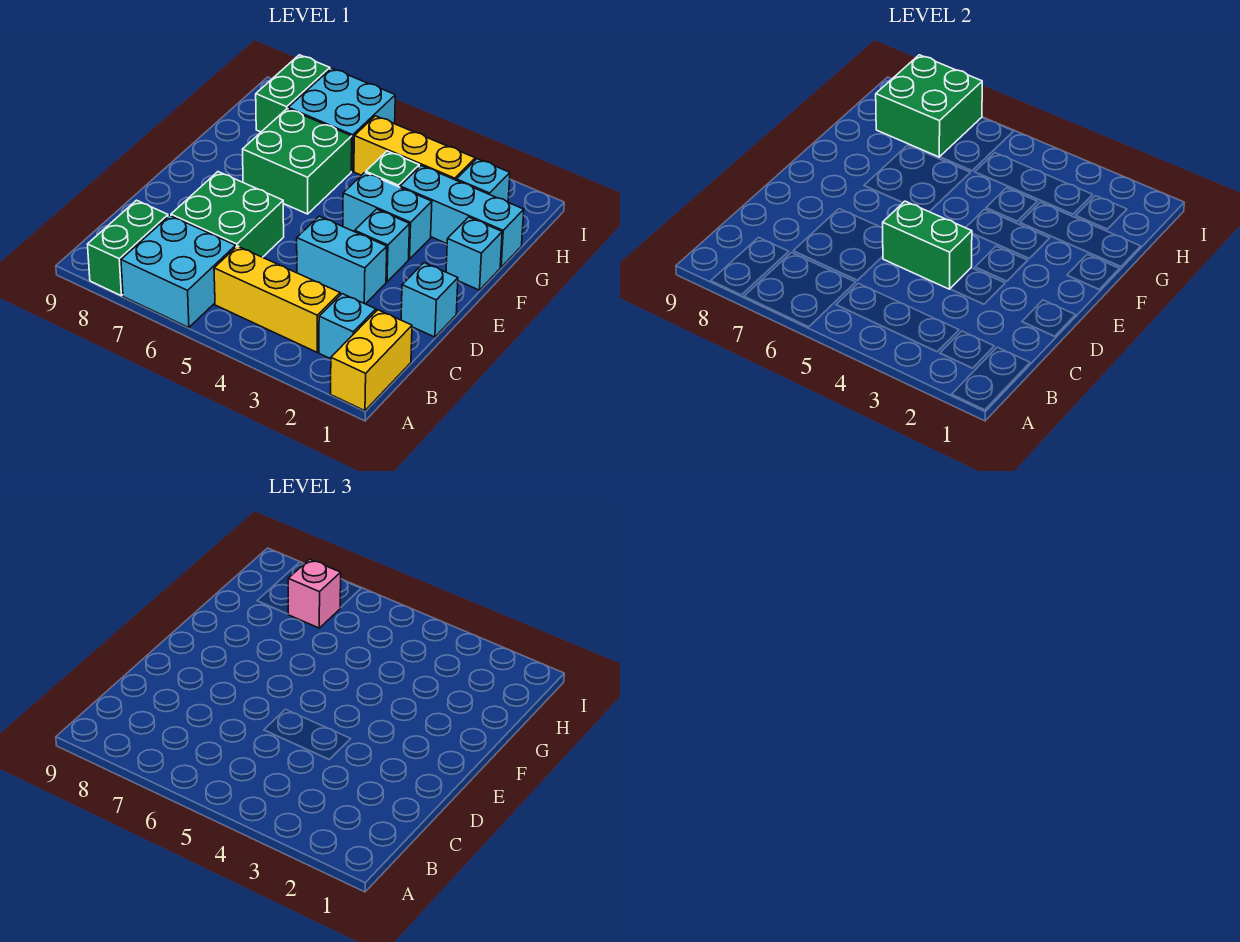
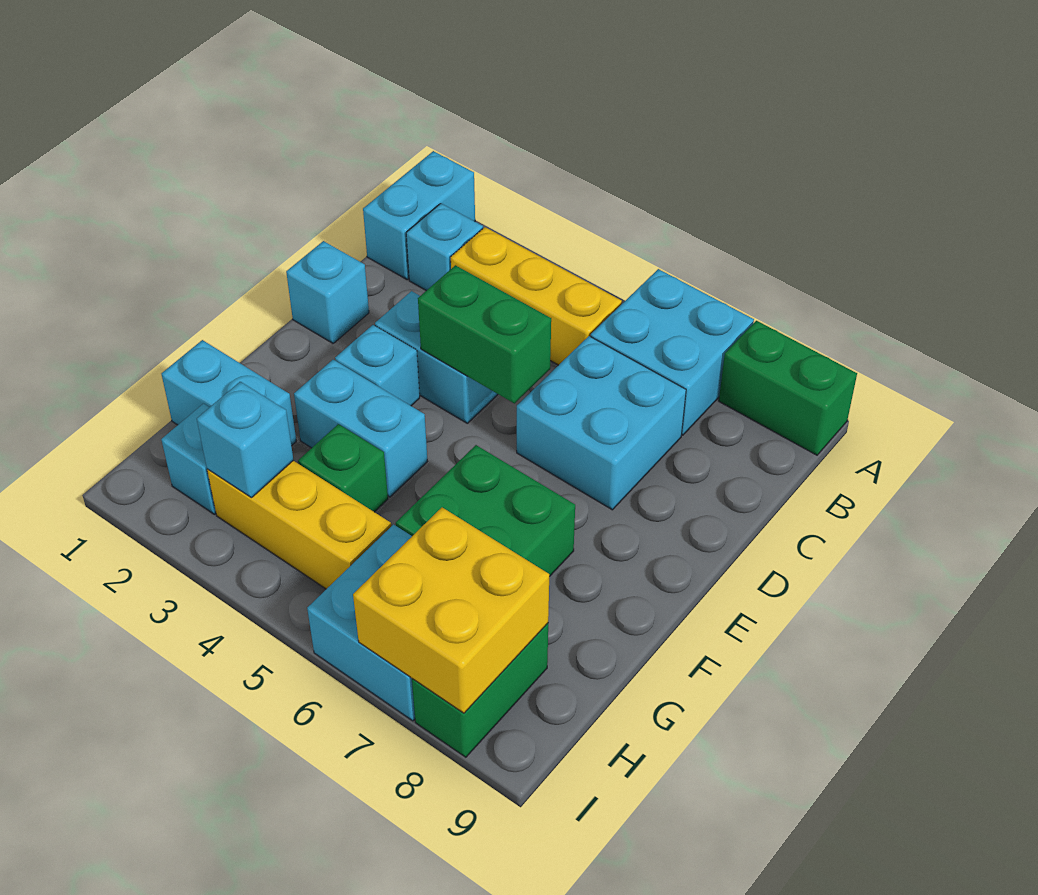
yellow 1x2 brick [331,310,412,411] -> cyan 1x2 brick [363,151,475,279]
green 1x2 brick [88,200,168,296] -> green 1x2 brick turned to [719,321,857,455]
green 2x2 brick [171,172,284,257] -> cyan 2x2 brick [517,336,686,510]
cyan 1x1 brick [446,217,502,290] -> cyan 1x1 brick moved to [197,382,293,498]
cyan 1x3 brick [400,166,524,267] -> cyan 1x2 brick [162,340,296,446]
green 2x2 brick [876,55,982,157] -> yellow 2x2 brick [353,507,549,713]
pink 1x1 brick [288,559,341,628] -> none

